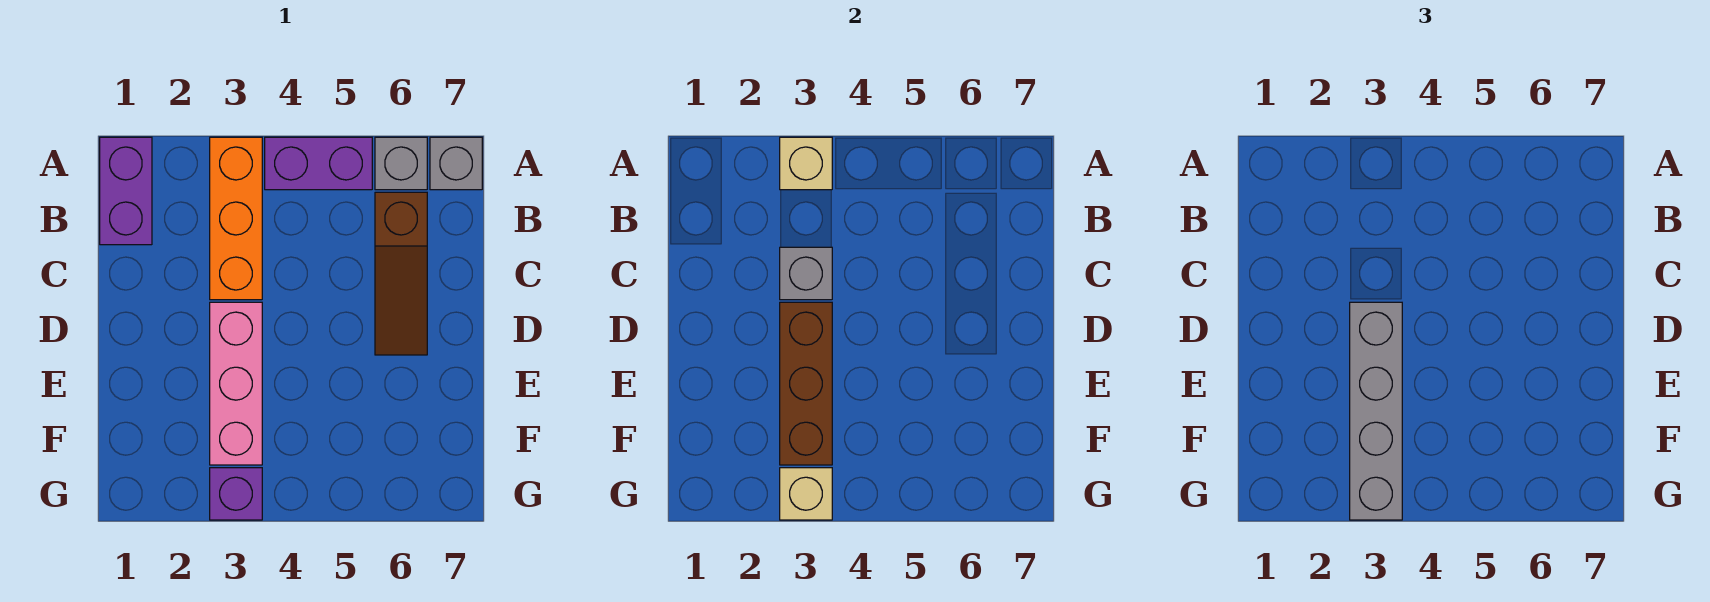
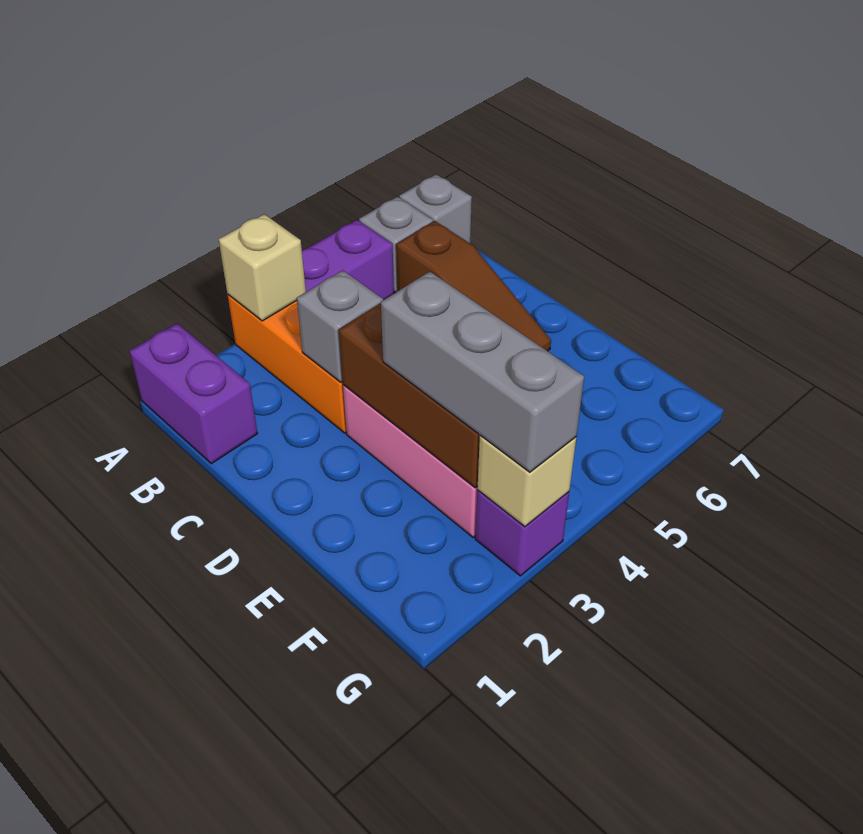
grey 1x4 brick [1350,302,1402,520] -> grey 1x3 brick [381,271,584,472]

